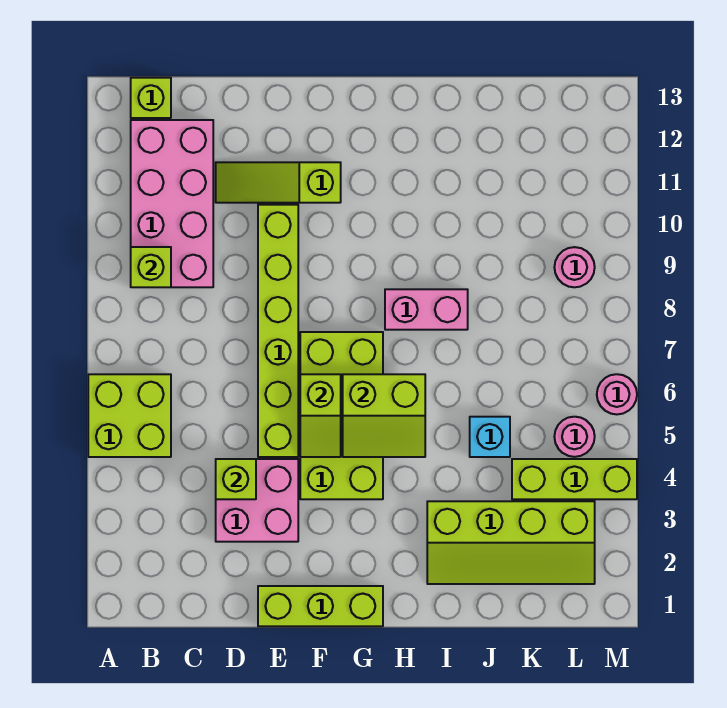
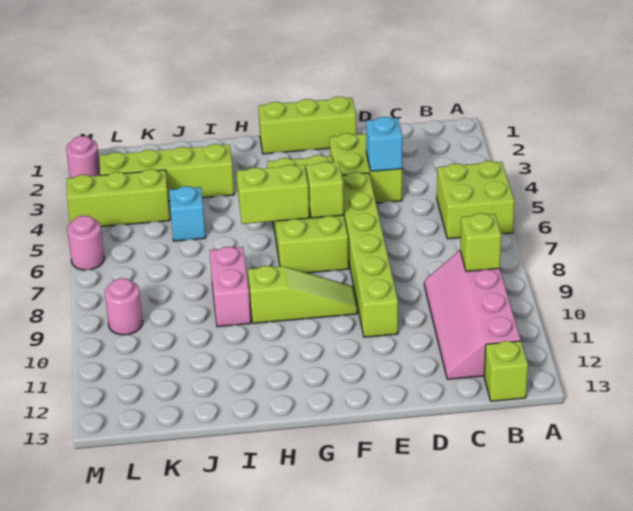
pink 2x4 brick [131,120,213,287] -> pink 2x4 slope [424,251,521,379]
pink 2x2 brick [216,459,298,542] -> lime 2x2 brick [330,133,402,203]
lime 1x1 brick [216,459,256,499] -> cyan 1x1 brick [366,117,403,171]
lime 1x3 slope [216,162,341,203] -> lime 1x3 slope moved to [248,266,357,323]
pink 1x2 brick [385,289,468,330] -> pink 1x2 brick turned to [210,247,251,327]
pink 1x1 round brick [554,417,595,457] -> pink 1x1 round brick moved to [66,136,100,178]

